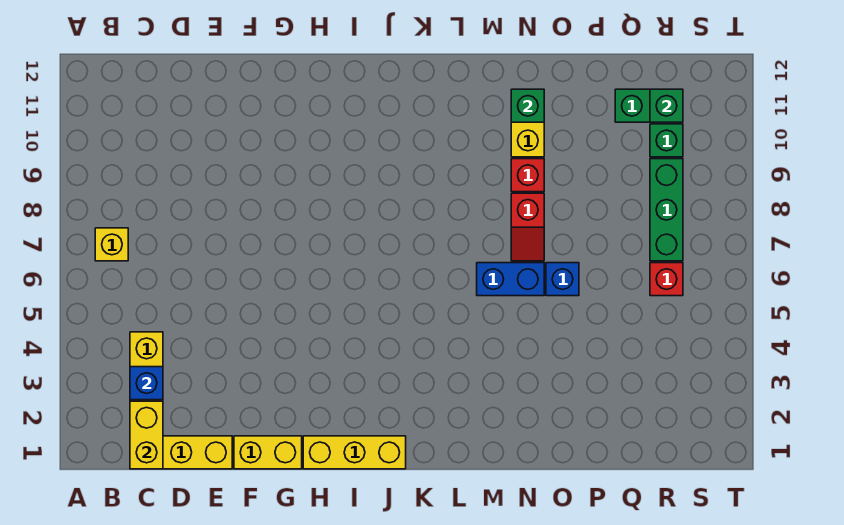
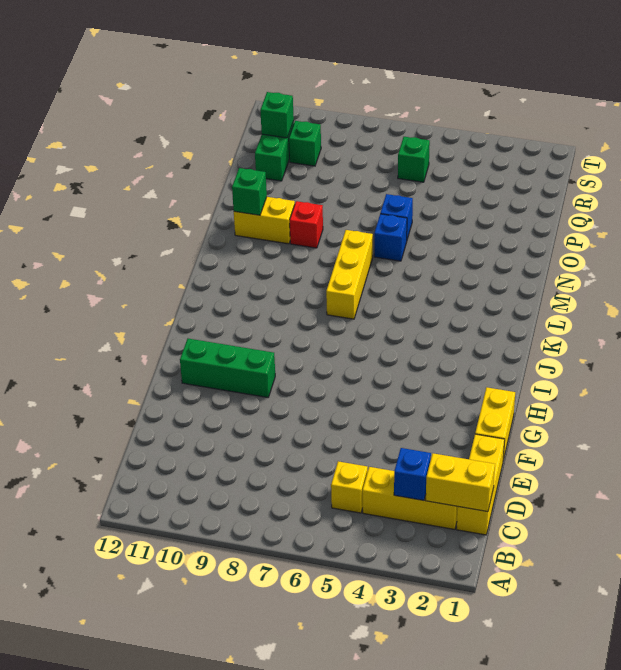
yellow 1x1 brick [95,228,128,261] -> yellow 1x1 brick moved to [331,461,368,513]
yellow 1x3 brick [303,436,406,469] -> yellow 1x3 brick moved to [326,230,373,319]
blue 1x2 brick [477,263,544,296] -> blue 1x1 brick [374,214,407,261]
red 1x2 slope [511,193,544,261] -> none
red 1x1 brick [650,263,683,296] -> green 1x1 brick [398,137,430,182]
green 1x3 brick [650,159,683,261] -> green 1x3 brick moved to [180,339,275,397]

